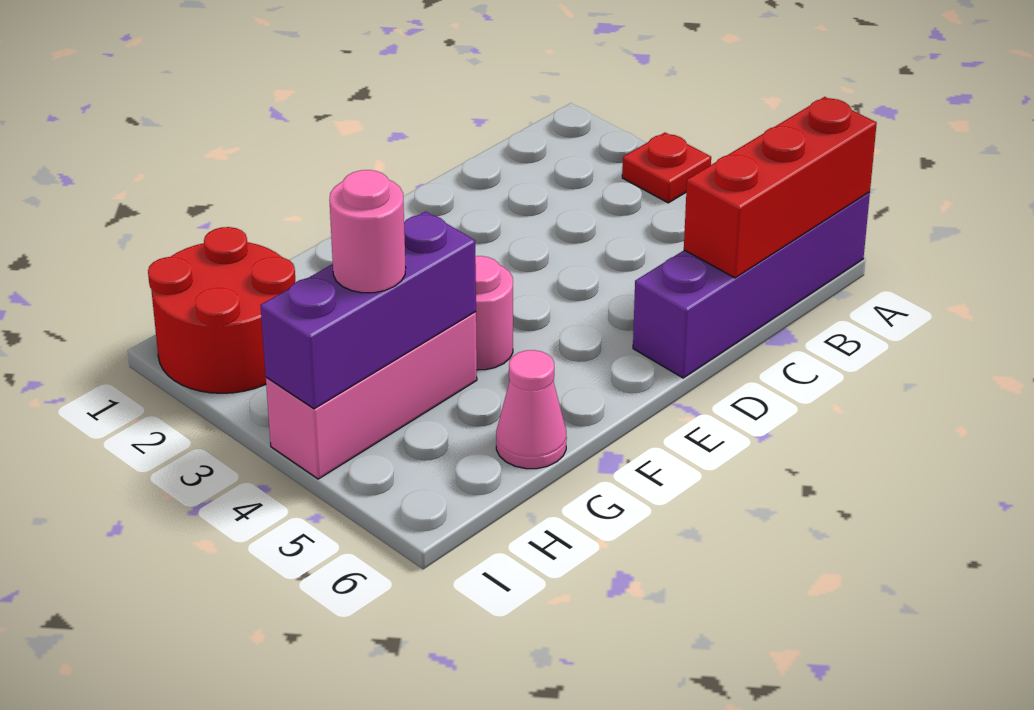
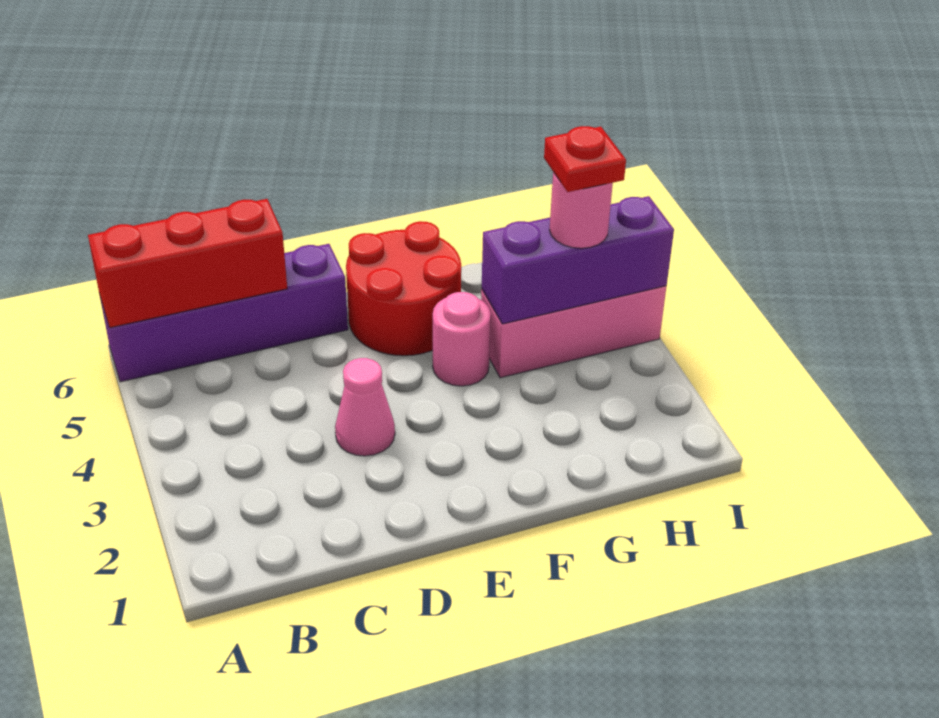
red 1x1 plate [622,133,711,203] -> red 1x1 plate moved to [544,126,626,192]
pink 1x1 cone [496,350,567,469] -> pink 1x1 cone moved to [335,358,395,456]
red 2x2 round brick [148,227,295,393] -> red 2x2 round brick moved to [346,221,461,356]

